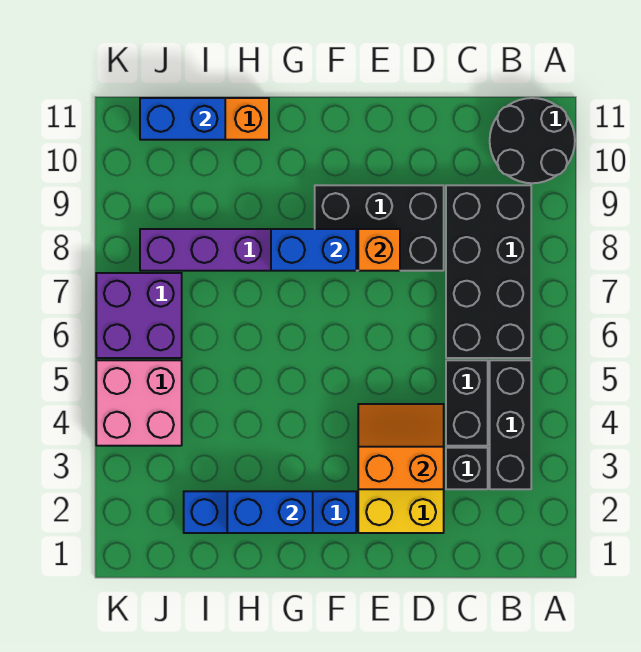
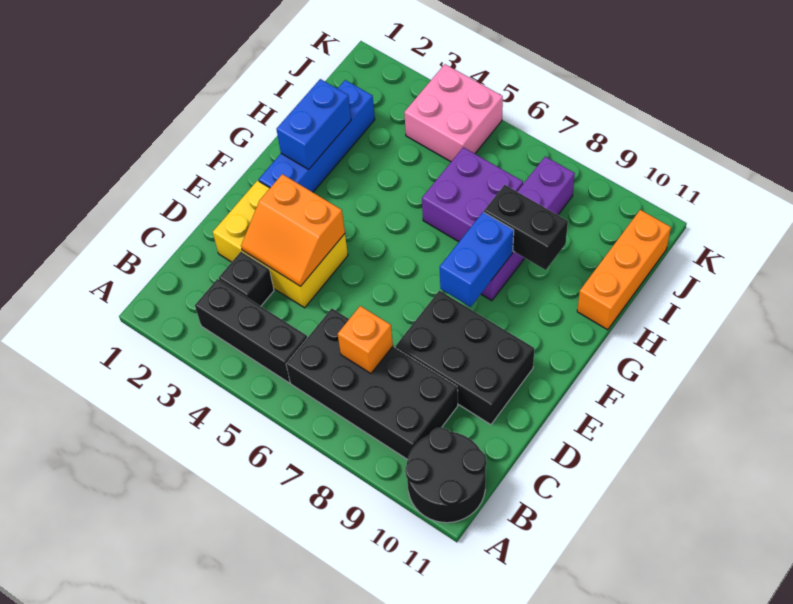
black 1x2 brick [446,360,488,446] -> black 1x2 brick moved to [484,185,568,270]
orange 2x2 slope [358,404,444,489] -> orange 2x2 slope turned to [241,174,345,286]
black 2x3 brick [315,185,444,271] -> black 2x3 brick turned to [396,291,534,425]
orange 1x1 brick [358,229,400,271] -> orange 1x1 brick moved to [338,306,393,373]
blue 1x2 brick [140,98,225,140] -> none
purple 2x2 brick [96,273,182,358] -> purple 2x2 brick moved to [422,147,523,242]

